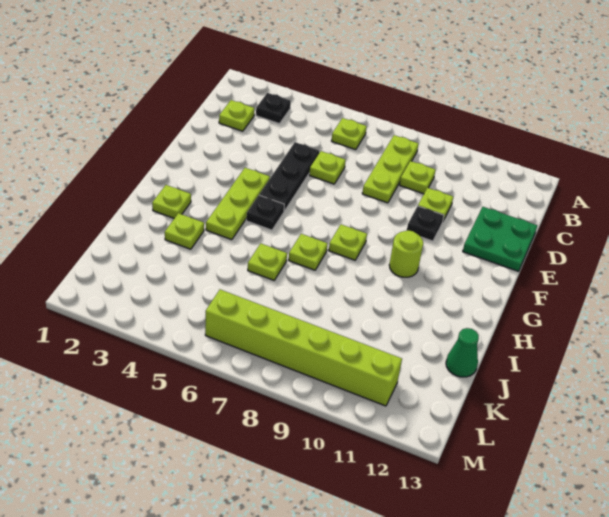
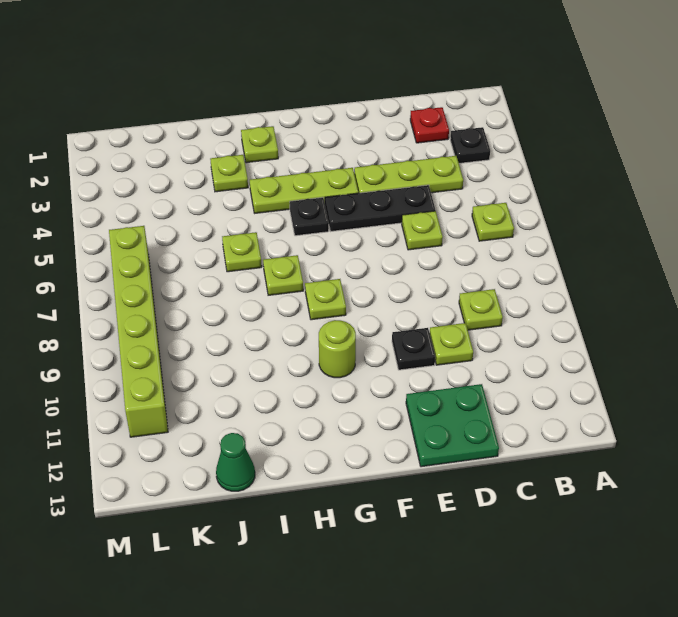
lime 1x3 plate [362,135,418,203] -> lime 1x3 plate moved to [354,156,463,193]
lime 1x1 plate [219,100,254,131] -> red 1x1 plate [410,107,449,143]

